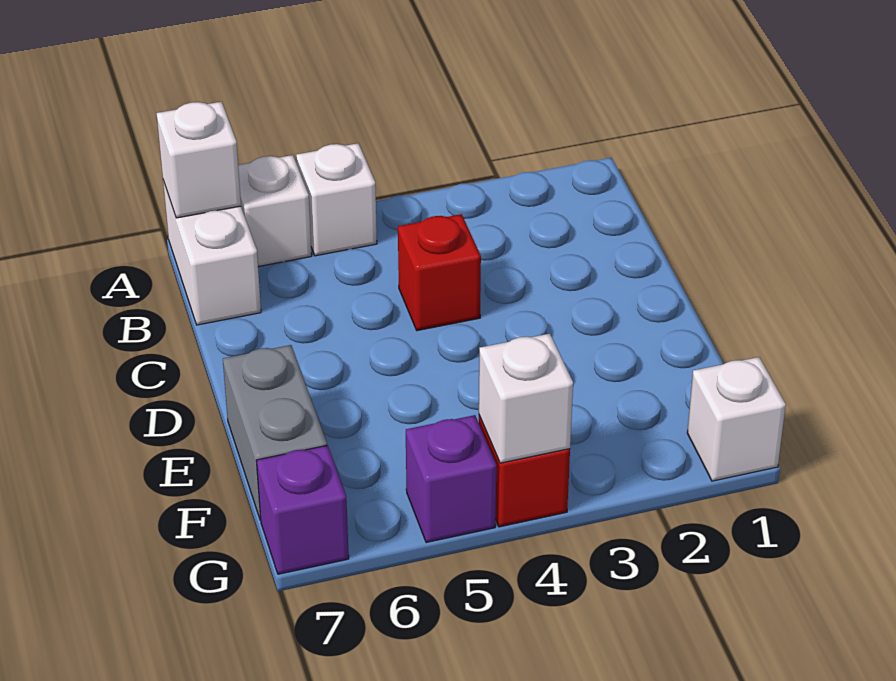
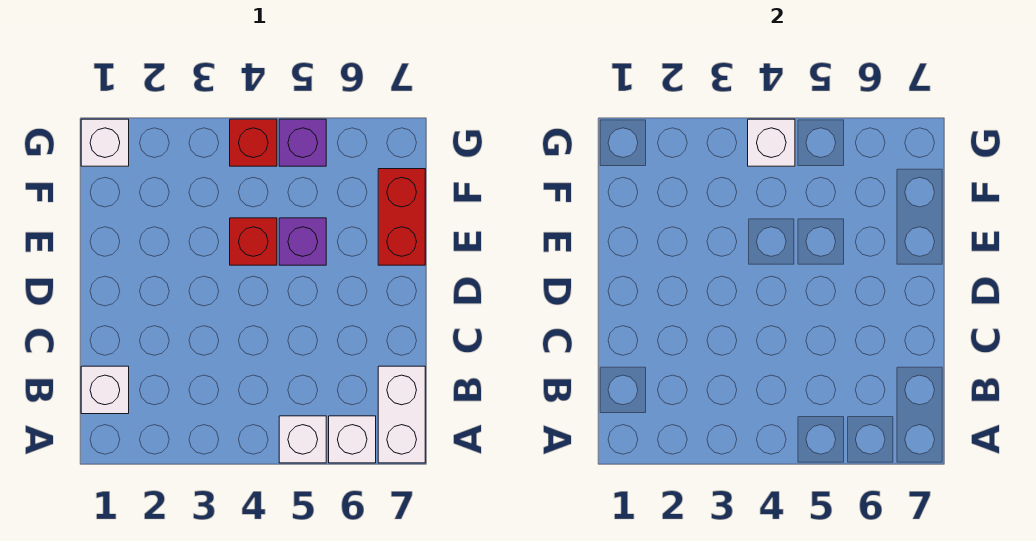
white 1x1 brick [157,102,241,218] -> white 1x1 brick moved to [81,366,129,414]
red 1x1 brick [398,214,481,331] -> red 1x1 brick moved to [230,218,277,265]
grey 1x2 brick [223,345,327,520] -> red 1x2 brick [378,169,425,265]
purple 1x1 brick [256,445,349,574] -> purple 1x1 brick moved to [279,218,326,265]

